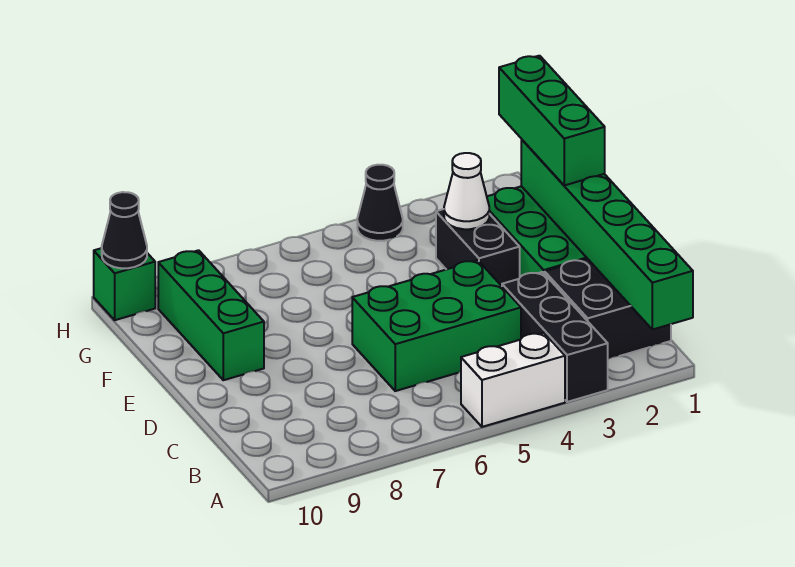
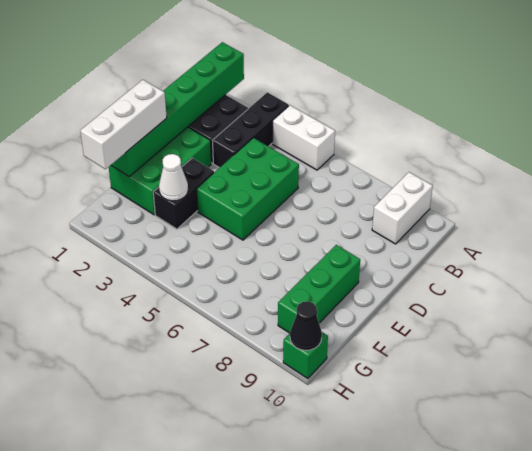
none -> white 1x2 brick [372,172,433,244]
green 2x3 brick [352,260,521,391] -> green 2x3 brick turned to [196,138,299,240]
green 1x3 brick [499,56,605,185] -> white 1x3 brick [80,80,167,169]
black 1x1 cone [357,165,403,241] -> none

